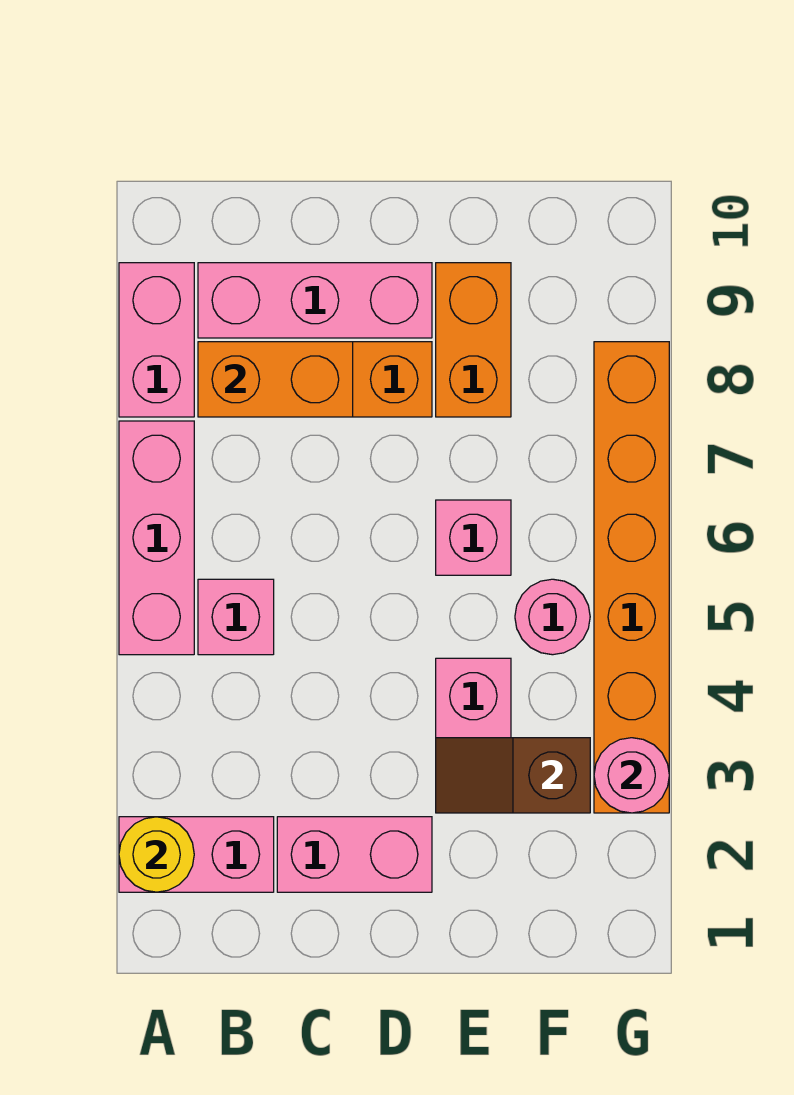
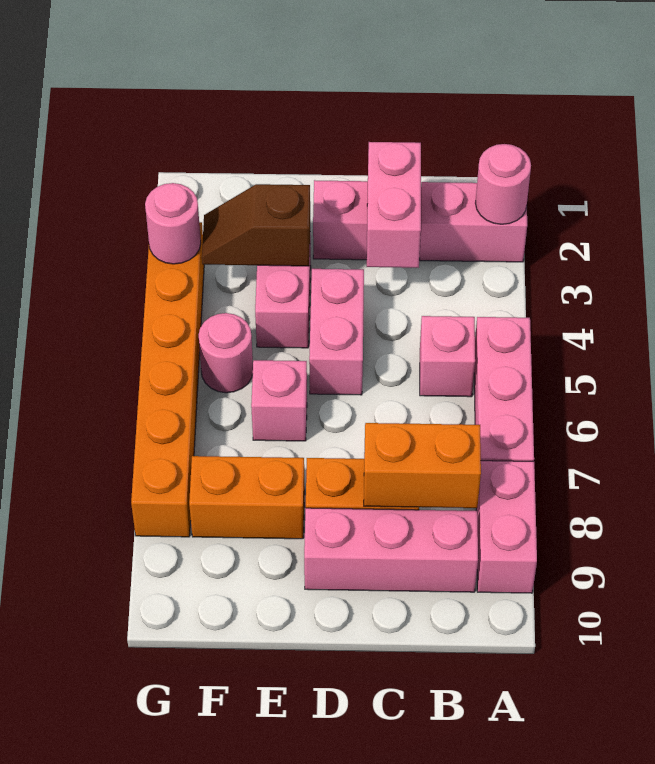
yellow 1x1 round brick [119,817,194,892] -> pink 1x1 round brick [476,144,531,224]
none -> pink 1x2 brick [367,142,421,268]
none -> pink 1x2 brick [309,269,364,395]
brown 1x2 slope [436,738,590,813] -> brown 1x2 slope turned to [202,184,310,266]
orange 1x2 brick [436,263,511,417] -> orange 1x2 brick turned to [189,456,305,539]

